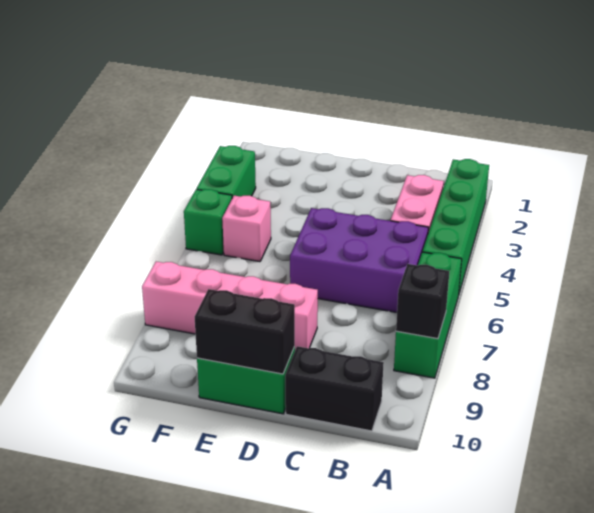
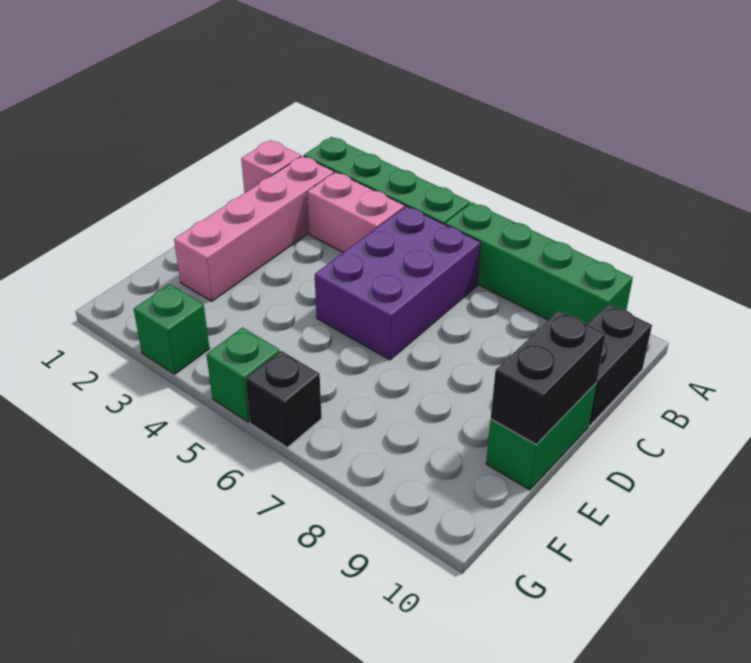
green 1x3 brick [394,252,462,378] -> green 1x4 brick [445,202,633,324]
black 1x1 brick [396,264,449,339] -> black 1x1 brick moved to [245,351,322,447]
pink 1x4 brick [142,261,318,350] -> pink 1x4 brick moved to [174,156,334,301]
pink 1x1 brick [222,196,271,262] -> pink 1x1 brick moved to [241,140,301,193]
green 1x2 brick [197,146,256,198] -> green 1x1 brick [134,284,210,374]

